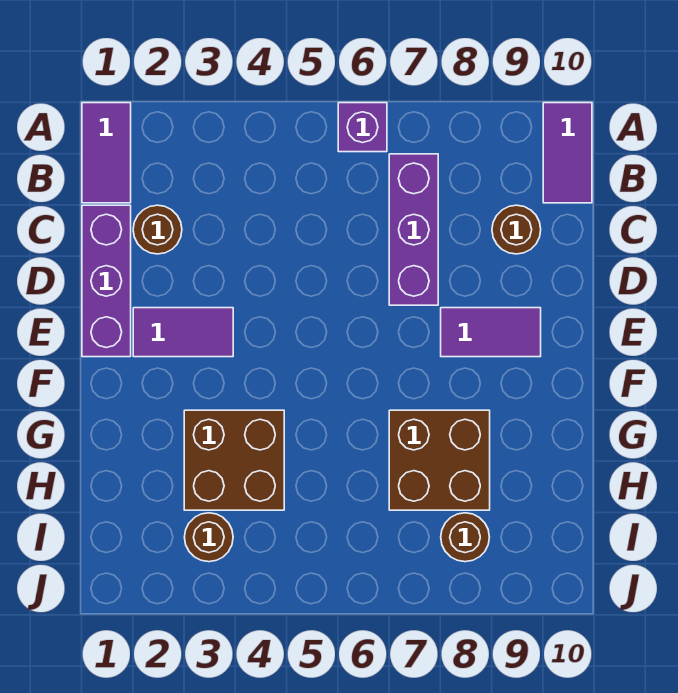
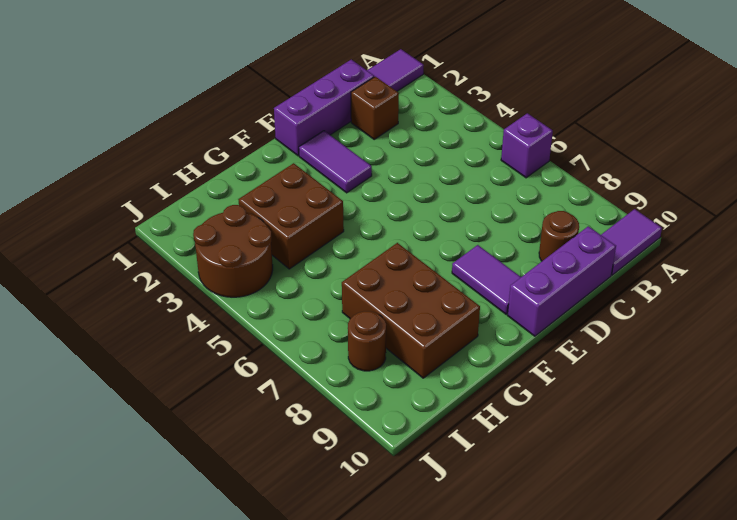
purple 1x3 brick [389,154,438,305] -> purple 1x3 brick moved to [507,226,616,336]
brown 1x1 round brick [133,205,182,254] -> brown 1x1 brick [351,77,399,139]
brown 2x2 brick [389,410,490,510] -> brown 2x3 brick [342,243,480,378]
brown 1x1 round brick [184,513,233,562] -> brown 2x2 round brick [193,205,273,297]

